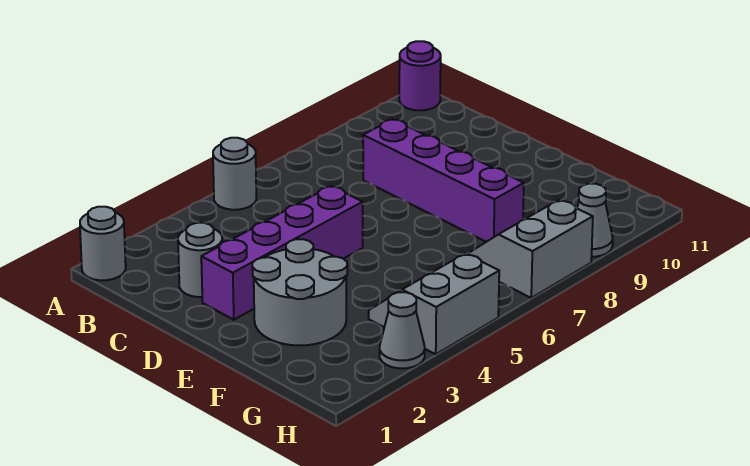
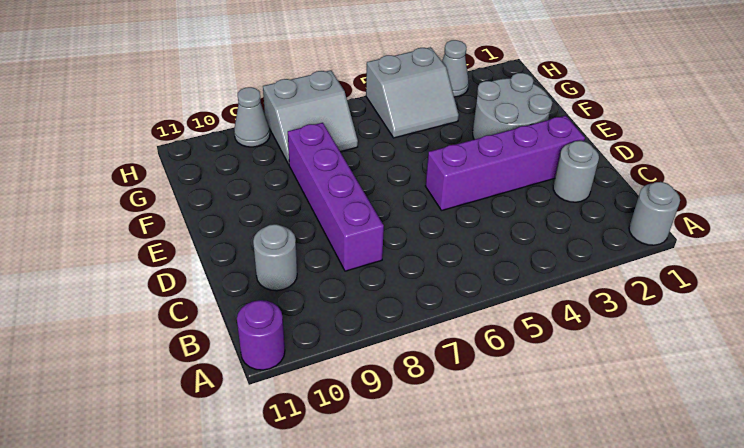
grey 1x1 round brick [213,138,256,210] -> grey 1x1 round brick moved to [253,224,297,291]

